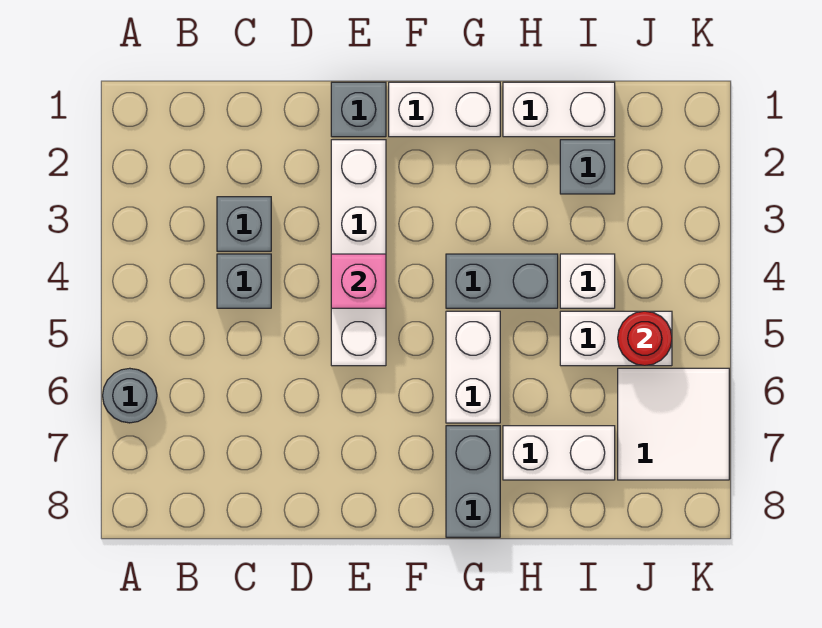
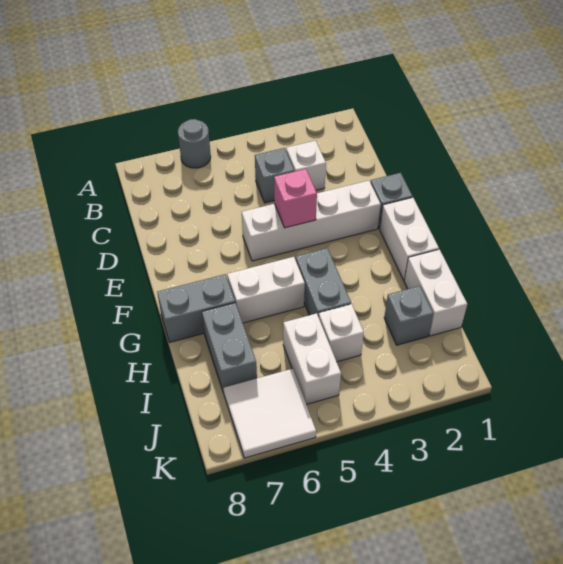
grey 1x1 brick [217,197,271,251] -> white 1x1 brick [286,141,326,190]
white 1x2 brick [503,426,615,480] -> grey 1x2 brick [202,303,257,393]
red 1x1 round brick [618,311,672,366] -> none

